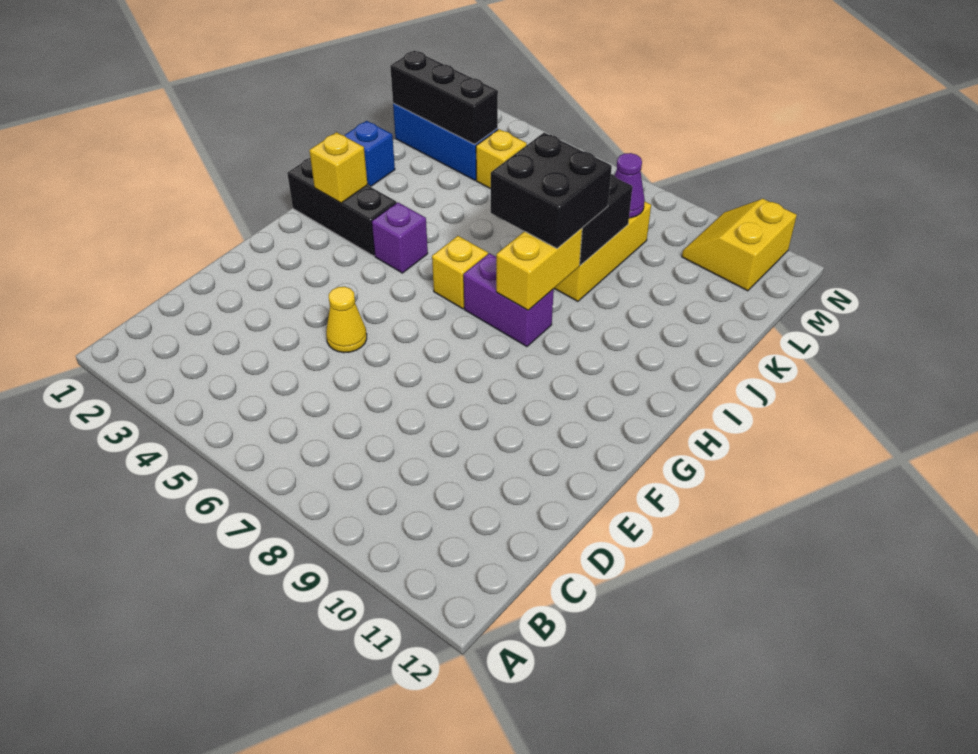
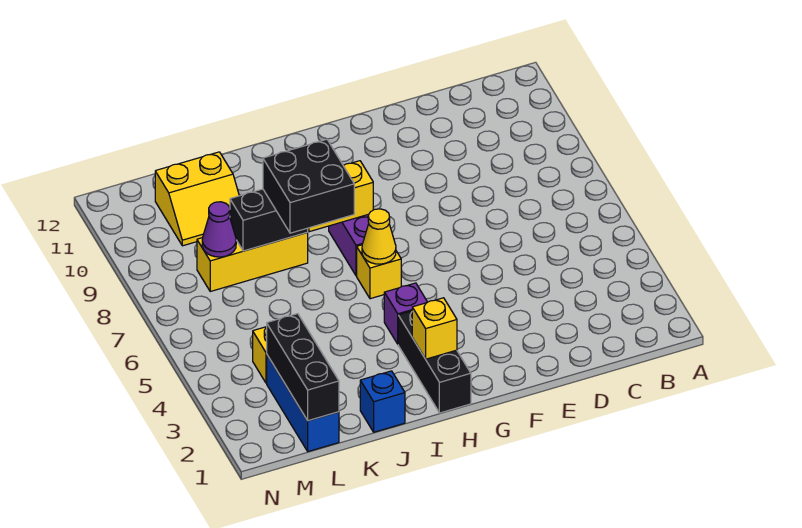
yellow 1x1 cone [326,287,367,353] -> yellow 1x1 cone moved to [362,209,396,264]
yellow 2x2 slope [682,199,797,291] -> yellow 2x2 slope moved to [155,152,239,246]

